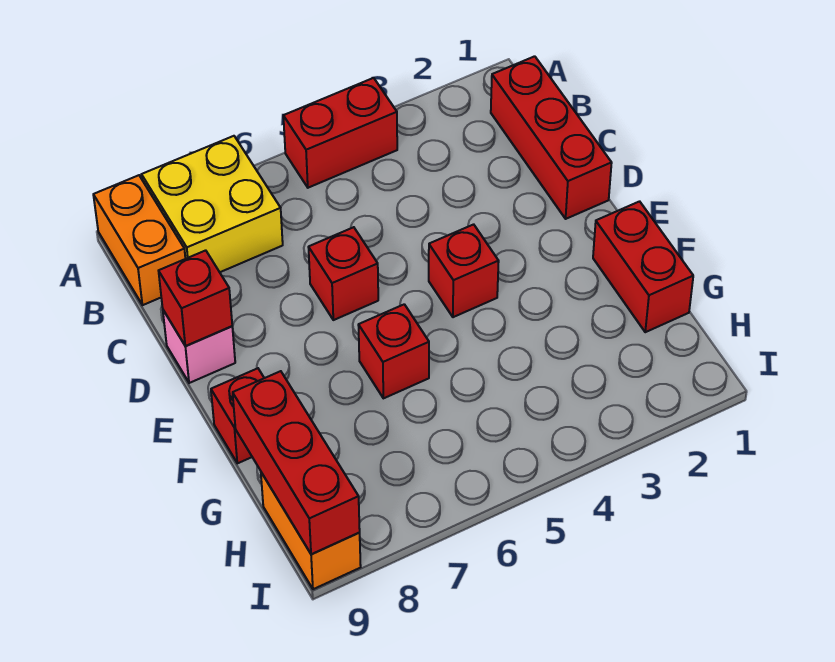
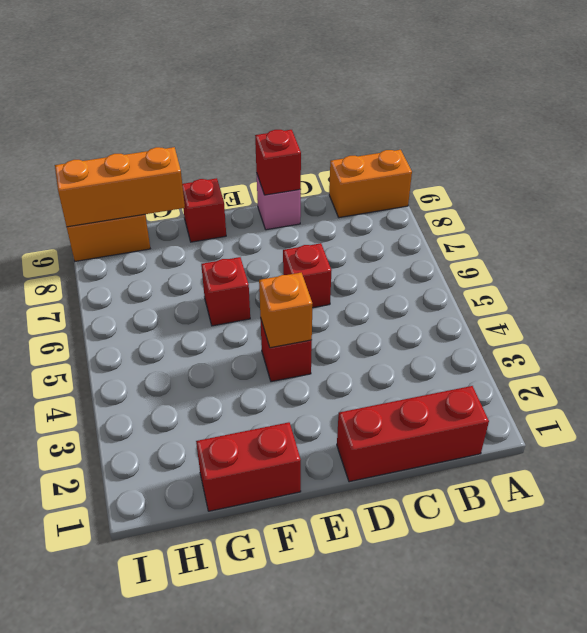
red 1x2 brick [283,78,397,188] -> none
yellow 2x2 brick [142,136,283,272] -> none
none -> orange 1x1 brick [259,273,313,348]
red 1x3 brick [233,371,360,554] -> orange 1x3 brick [55,147,185,227]

